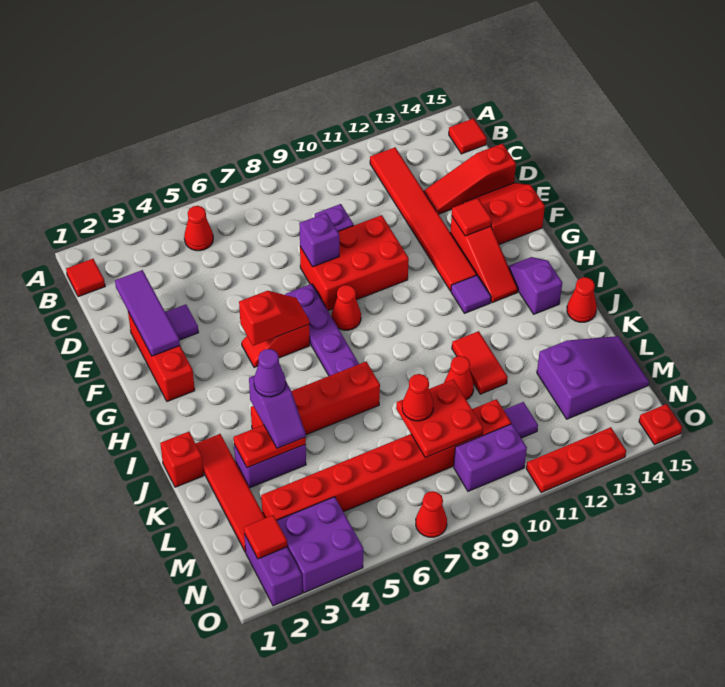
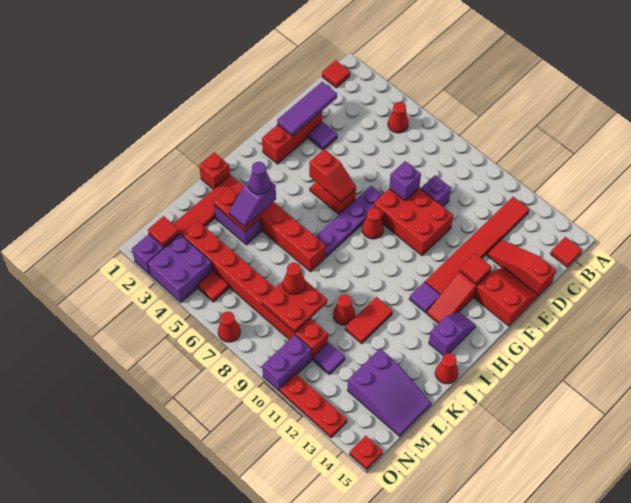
none -> red 1x1 tile [198,271,229,302]
purple 1x2 brick [454,424,527,491] -> purple 1x2 brick turned to [262,335,311,391]

